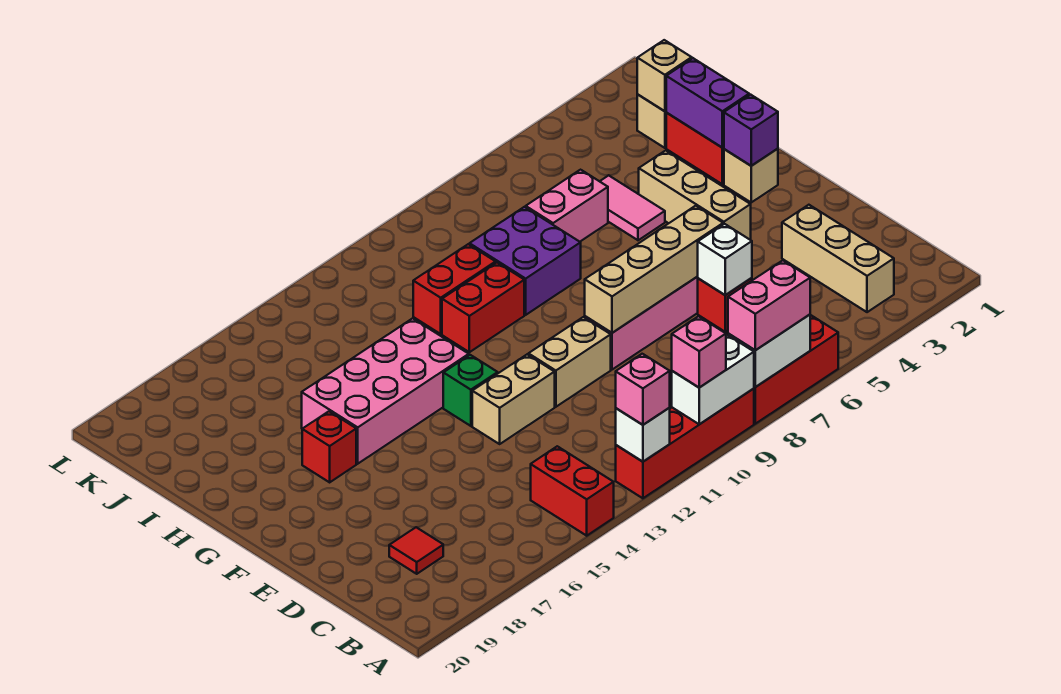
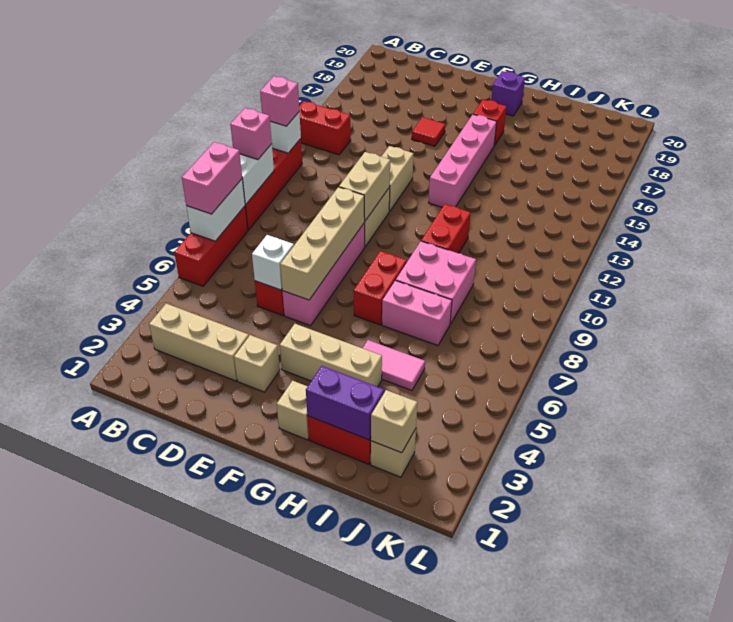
red 1x1 tile [389,527,443,574] -> red 1x1 tile moved to [412,117,445,146]
none -> tan 1x1 brick [234,335,280,392]
none -> tan 1x2 brick [339,152,390,221]
green 1x1 brick [443,355,498,426] -> none
purple 1x1 brick [724,95,778,166] -> purple 1x1 brick moved to [491,71,525,116]
pink 2x4 brick [302,318,469,464] -> pink 1x4 brick [429,114,497,207]
purple 2x2 brick [469,207,581,315] -> pink 2x2 brick [396,241,476,324]
pink 1x2 brick [526,170,608,242] -> pink 1x2 brick turned to [382,280,452,345]
red 1x2 brick [413,244,496,334] -> red 1x2 brick moved to [354,251,407,325]

